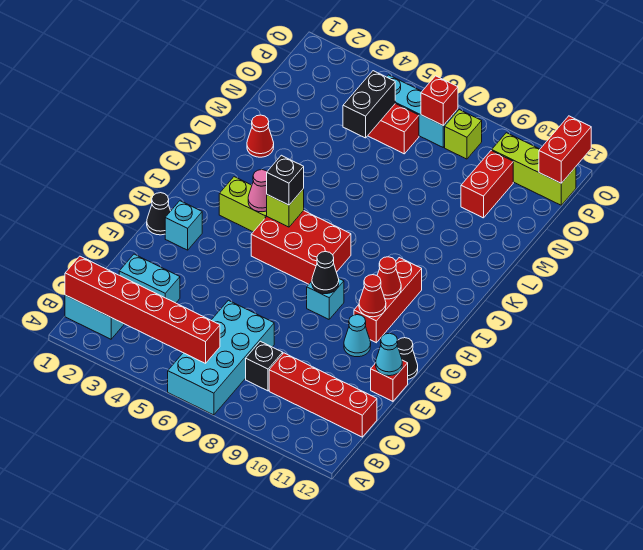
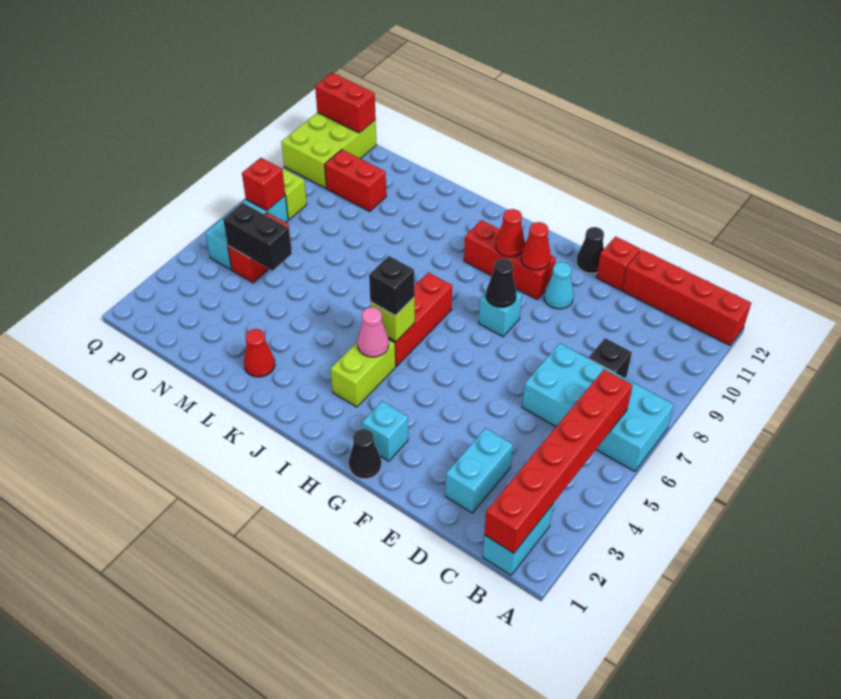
red 1x4 brick [269,353,377,437] -> red 1x4 brick turned to [622,250,751,345]
cyan 1x1 cone [376,333,402,376] -> none
red 2x3 brick [251,211,351,284] -> red 1x3 brick [388,272,452,366]
lime 1x3 brick [492,133,576,205] -> lime 2x3 brick [281,112,377,188]

